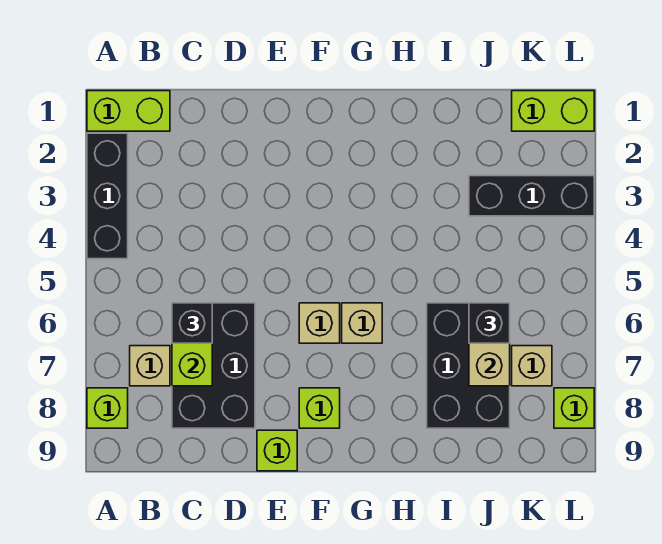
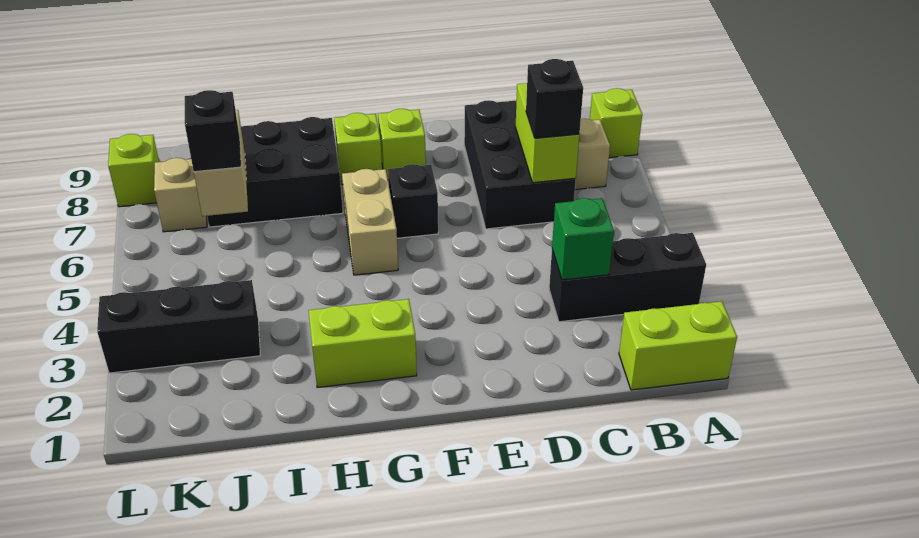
black 1x3 brick [87,133,128,259] -> black 1x3 brick turned to [549,233,706,322]
none -> green 1x1 brick [552,198,614,280]
lime 1x1 brick [257,430,297,471] -> lime 1x1 brick moved to [334,113,382,184]
tan 1x1 brick [299,303,340,343] -> black 1x1 brick [388,164,438,238]
tan 1x1 brick [342,303,382,343] -> tan 1x2 brick [342,169,398,275]
black 2x3 brick [427,303,510,428] -> black 2x3 brick turned to [207,117,343,227]
lime 1x2 brick [512,91,594,131] -> lime 1x2 brick moved to [309,299,417,388]

